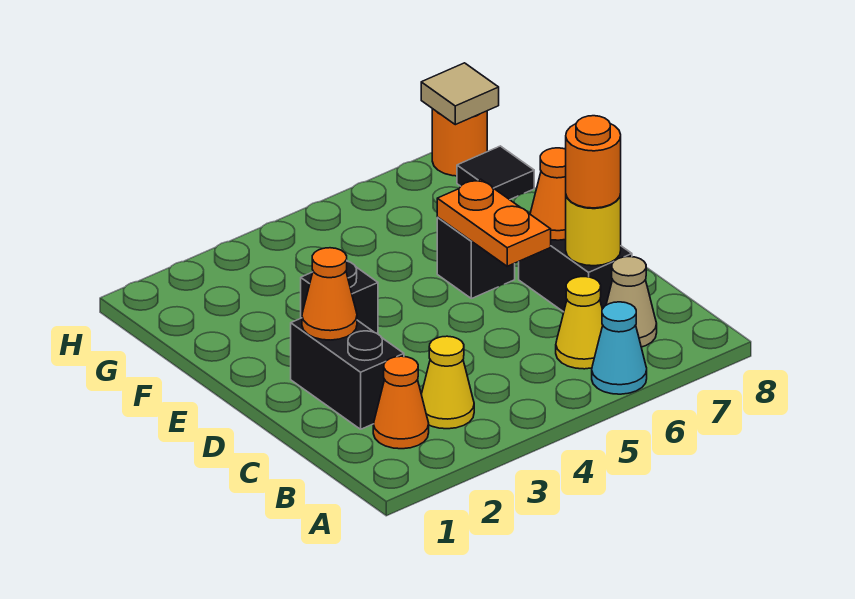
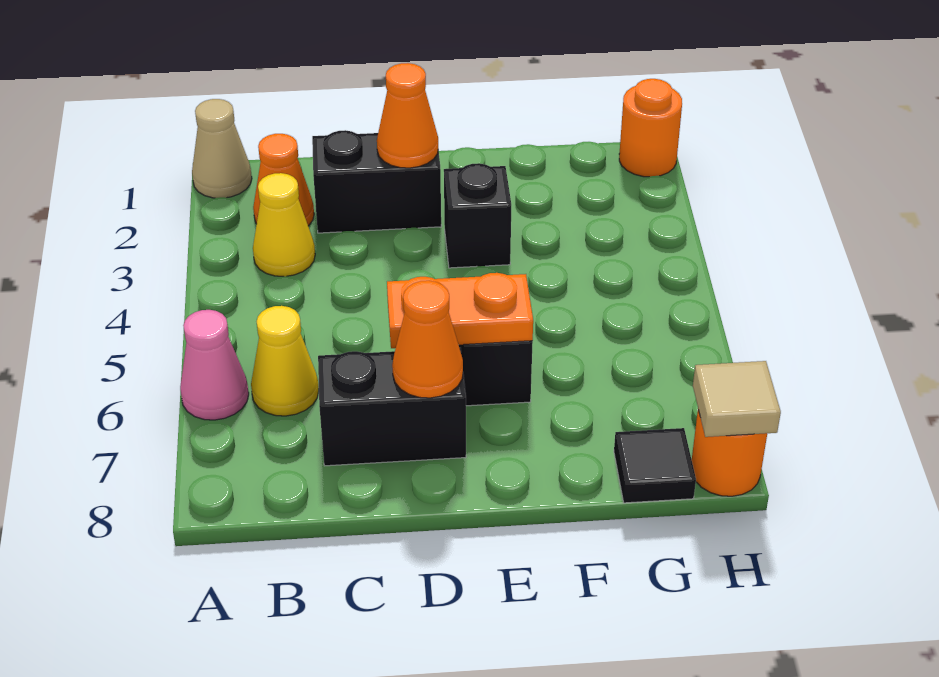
cyan 1x1 cone [592,302,647,394] -> pink 1x1 cone [180,310,249,420]
tan 1x1 cone [606,257,657,347] -> tan 1x1 cone moved to [192,99,252,198]
yellow 1x1 round brick [566,194,621,266] -> none
orange 1x1 round brick [566,116,621,208] -> orange 1x1 round brick moved to [619,79,682,177]

